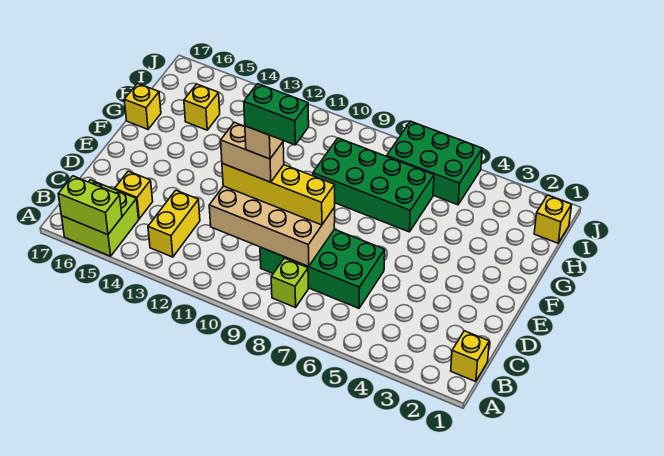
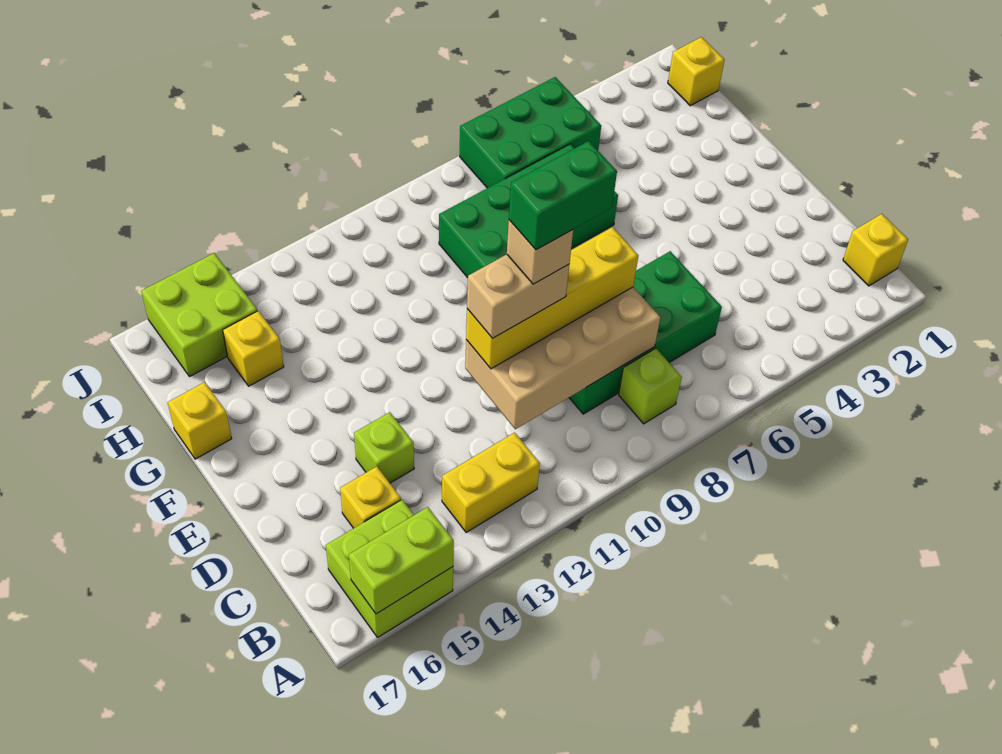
yellow 1x2 brick [148,190,200,257] -> yellow 1x2 brick turned to [442,433,540,532]
none -> lime 1x1 brick [354,412,414,483]
none -> lime 2x2 brick [142,253,257,377]

